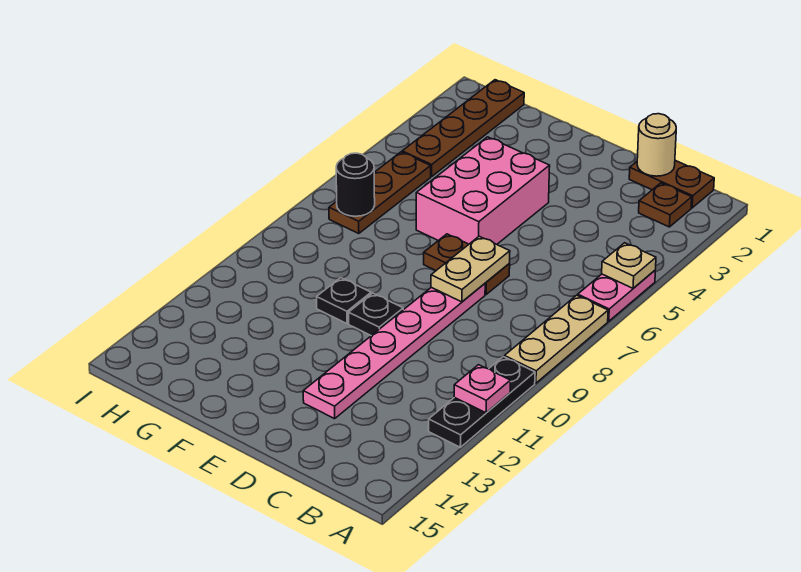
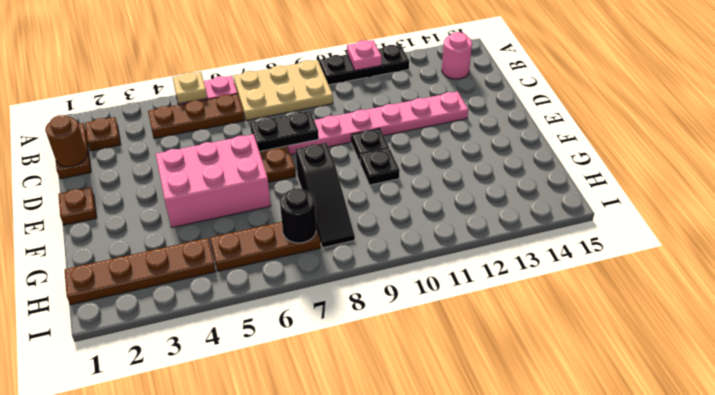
tan 1x3 plate [504,295,608,383] -> tan 2x3 plate [234,60,333,121]
none -> brown 1x3 plate [148,94,244,138]
none -> pink 1x1 round brick [442,32,472,79]
tan 1x1 round brick [637,114,676,176] -> brown 1x1 round brick [45,115,87,167]
tan 1x2 plate [431,236,510,302] -> black 1x2 plate [250,111,319,151]
none -> brown 1x1 plate [58,187,97,225]
none -> black 1x3 slope [296,143,355,248]

